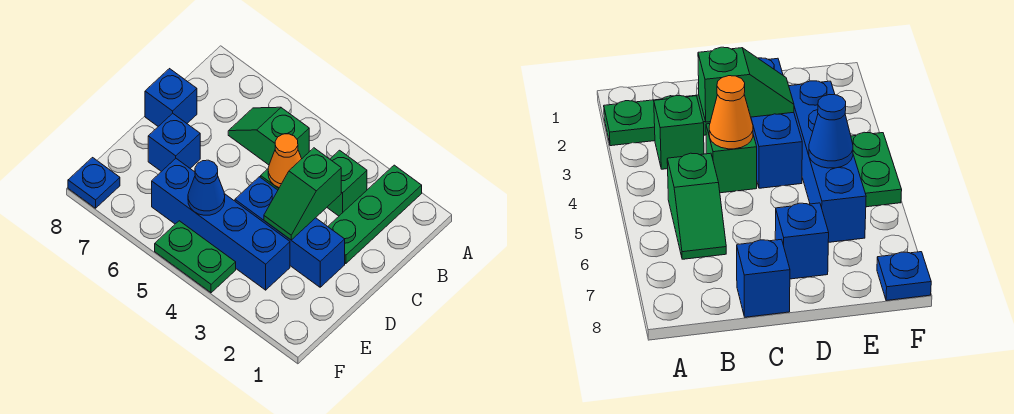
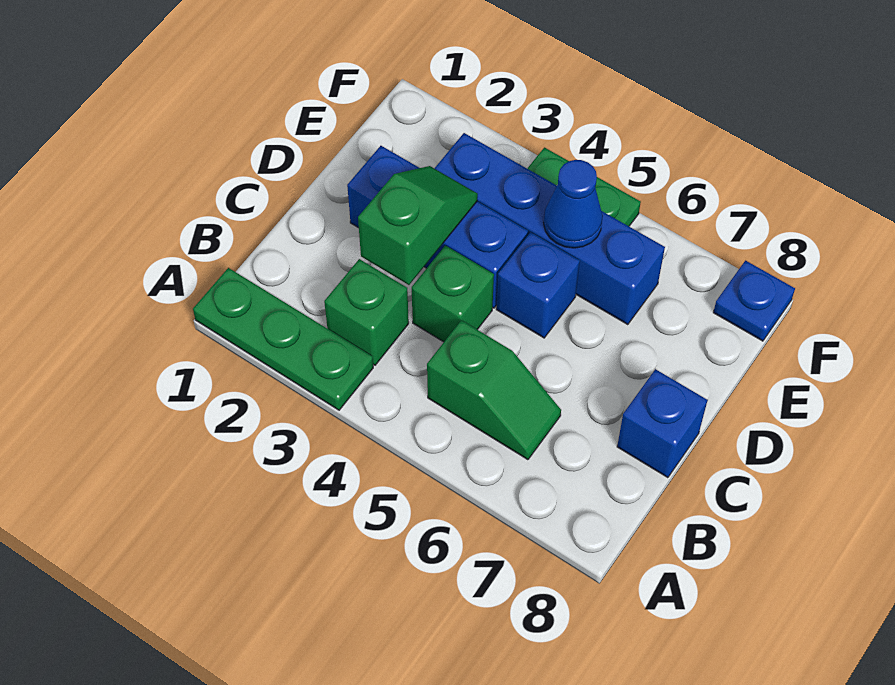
green 1x3 plate [328,165,422,264] -> green 1x3 plate turned to [193,268,373,410]
orange 1x1 cone [268,134,302,188] -> none
blue 1x1 brick [148,113,200,172] -> blue 1x1 brick moved to [496,232,580,338]

